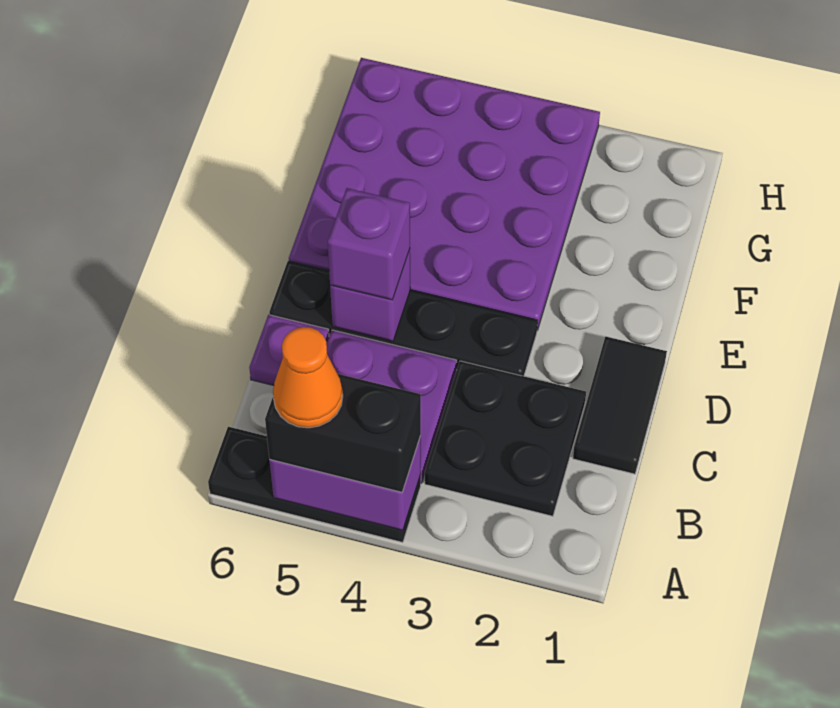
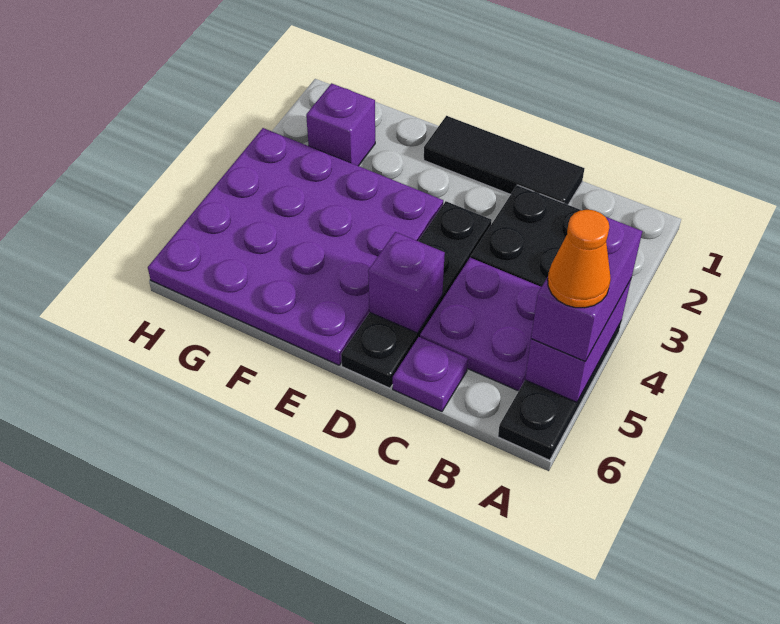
black 1x2 brick [265,374,421,492] -> purple 1x2 brick [531,217,642,361]
black 1x2 tile [573,337,667,474] -> black 1x3 tile [424,116,584,205]
purple 1x1 brick [328,188,410,300] -> purple 1x1 brick moved to [306,83,375,166]

